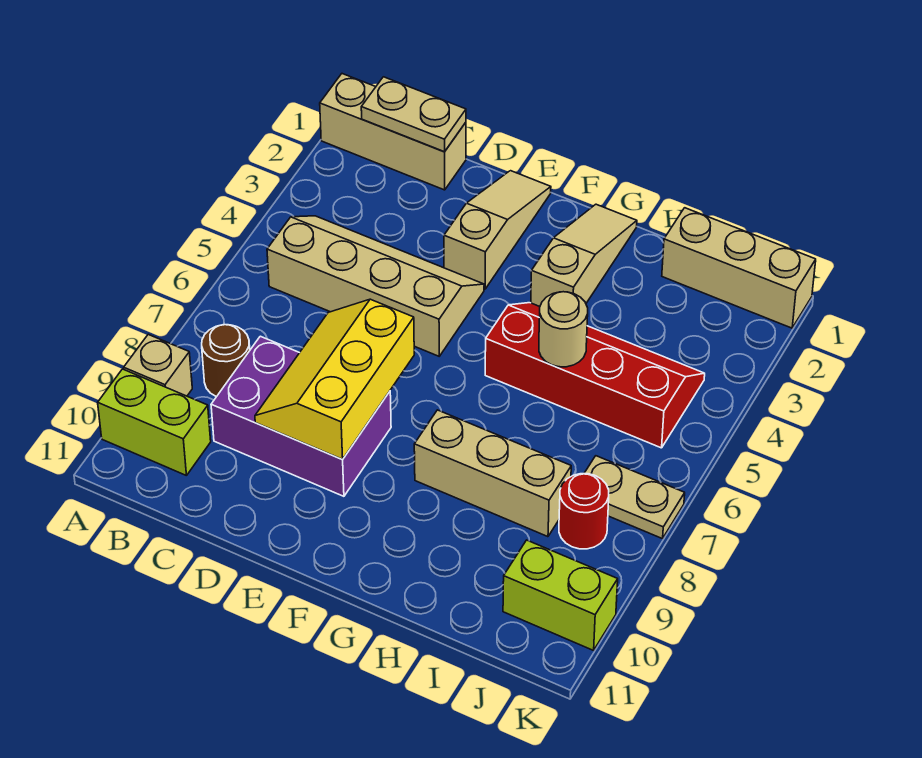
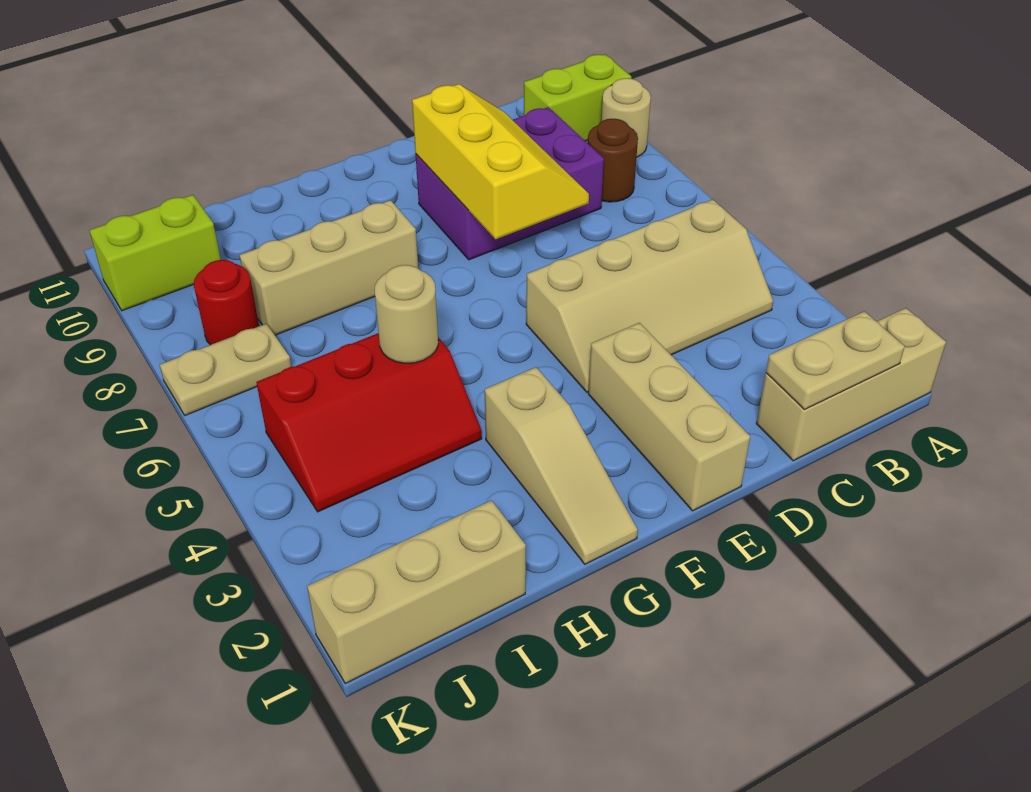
tan 1x1 brick [124,334,192,396] -> tan 1x1 round brick [601,78,651,157]
tan 1x3 slope [444,171,551,289] -> tan 1x3 brick [588,323,750,511]
red 2x4 slope [485,303,705,448] -> red 2x3 slope [256,333,482,512]

